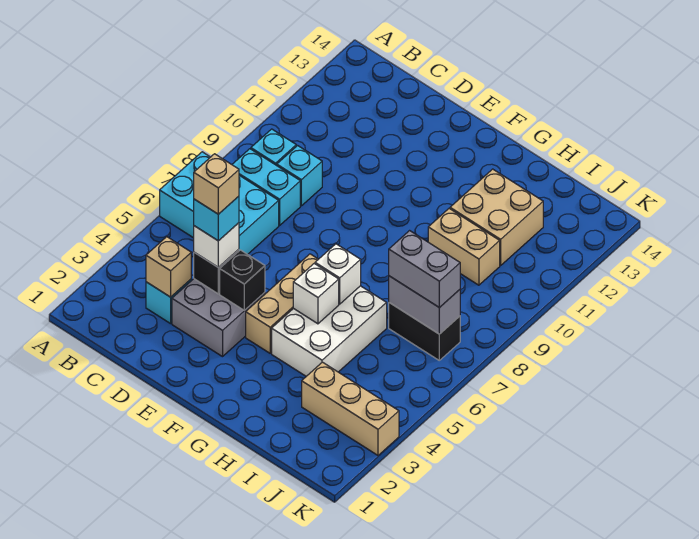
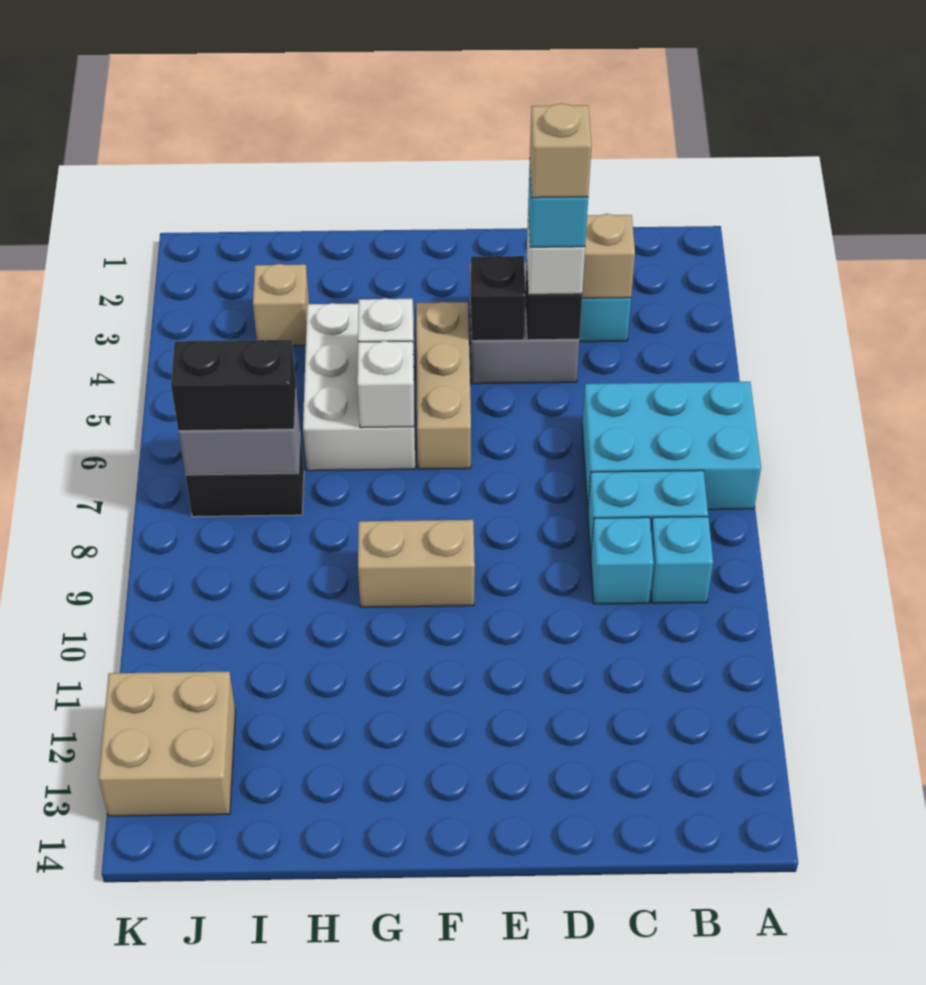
tan 1x2 brick [428,209,500,285] -> tan 1x2 brick moved to [358,520,475,607]
tan 2x2 brick [450,169,543,265] -> tan 2x2 brick moved to [99,672,235,816]
tan 1x3 brick [302,362,399,455] -> tan 1x1 brick [253,264,309,345]
grey 1x2 brick [389,231,460,308] -> black 1x2 brick [171,340,296,431]

